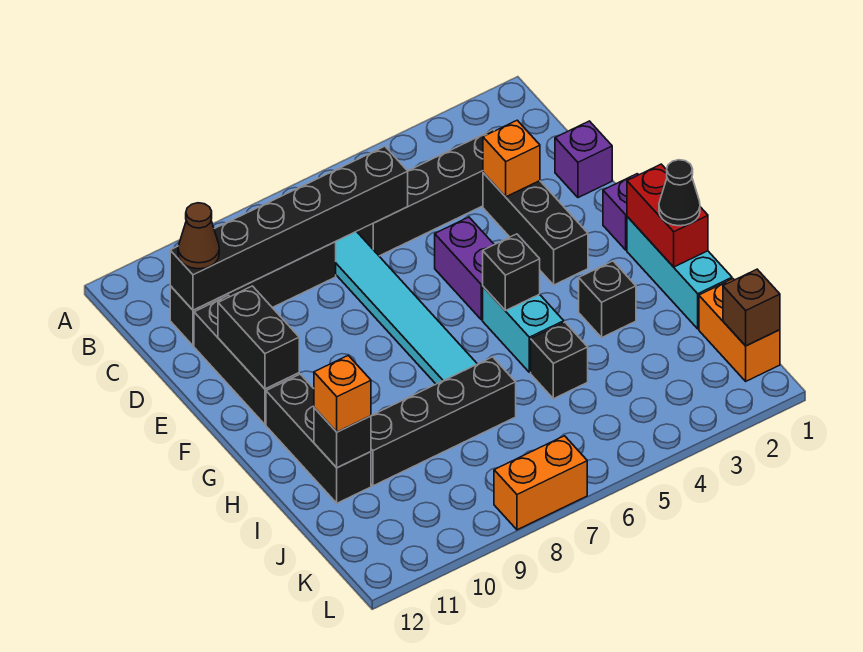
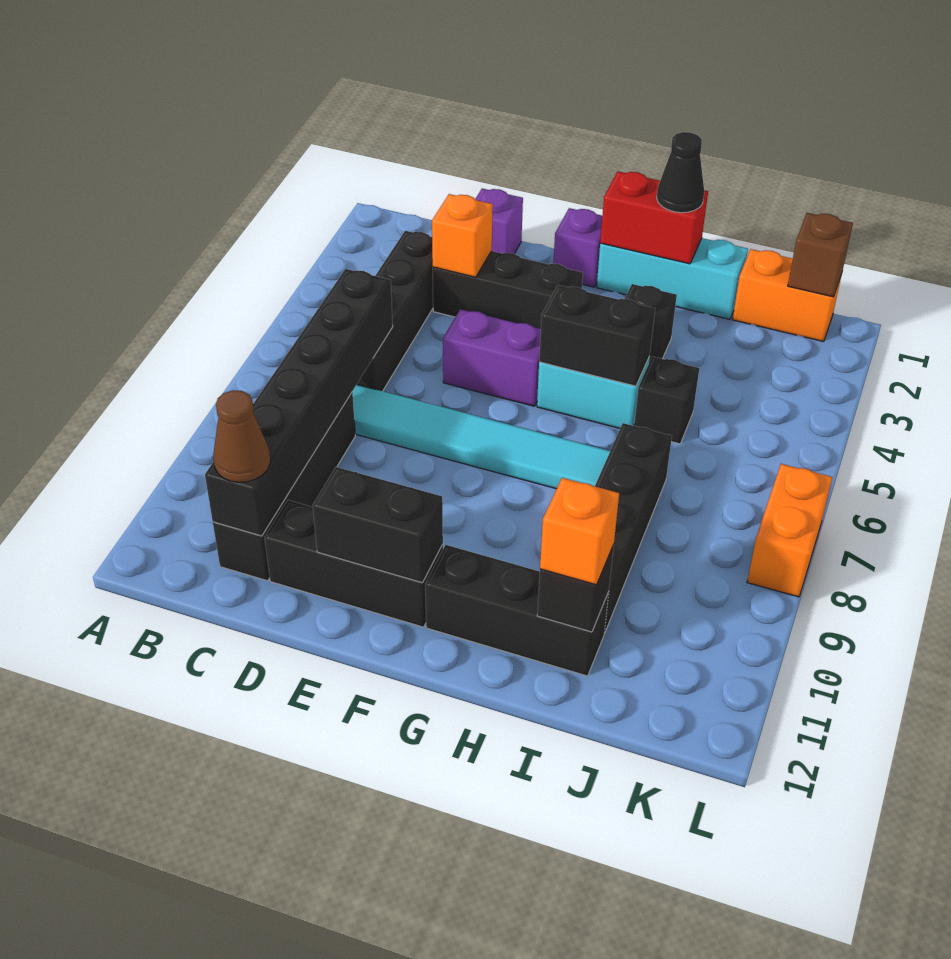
black 1x1 brick [483,234,540,311] -> black 1x2 brick [539,285,655,386]

